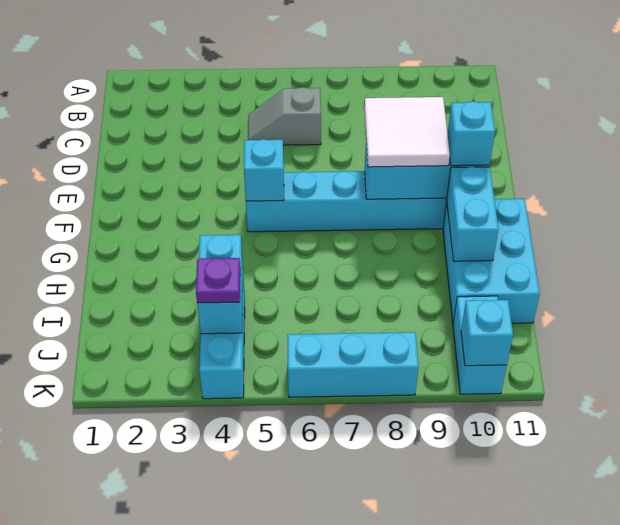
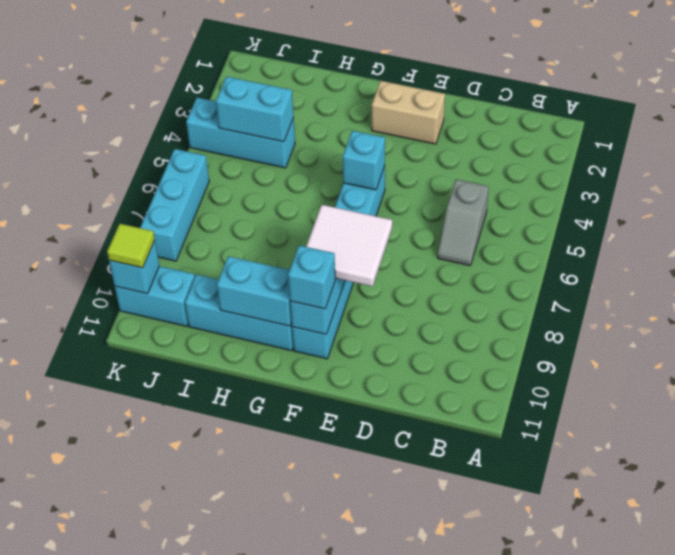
grey 1x2 slope [248,87,321,145] -> grey 1x2 slope turned to [438,180,489,266]
none -> tan 1x2 brick [372,81,445,144]
cyan 2x3 brick [443,199,540,323] -> cyan 1x3 brick [185,274,293,351]
purple 1x1 plate [196,258,240,303] -> none
none -> lime 1x1 tile [107,224,155,268]

